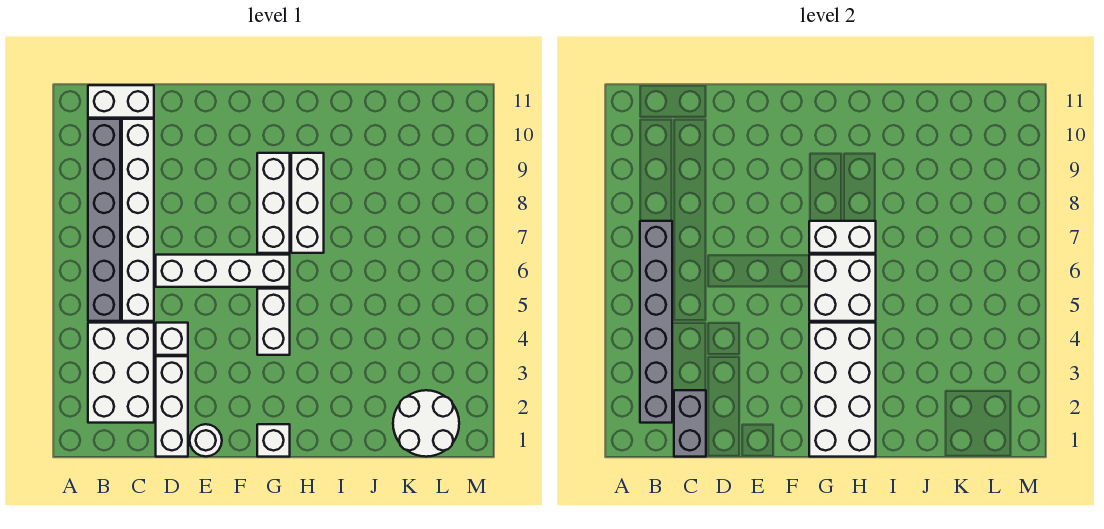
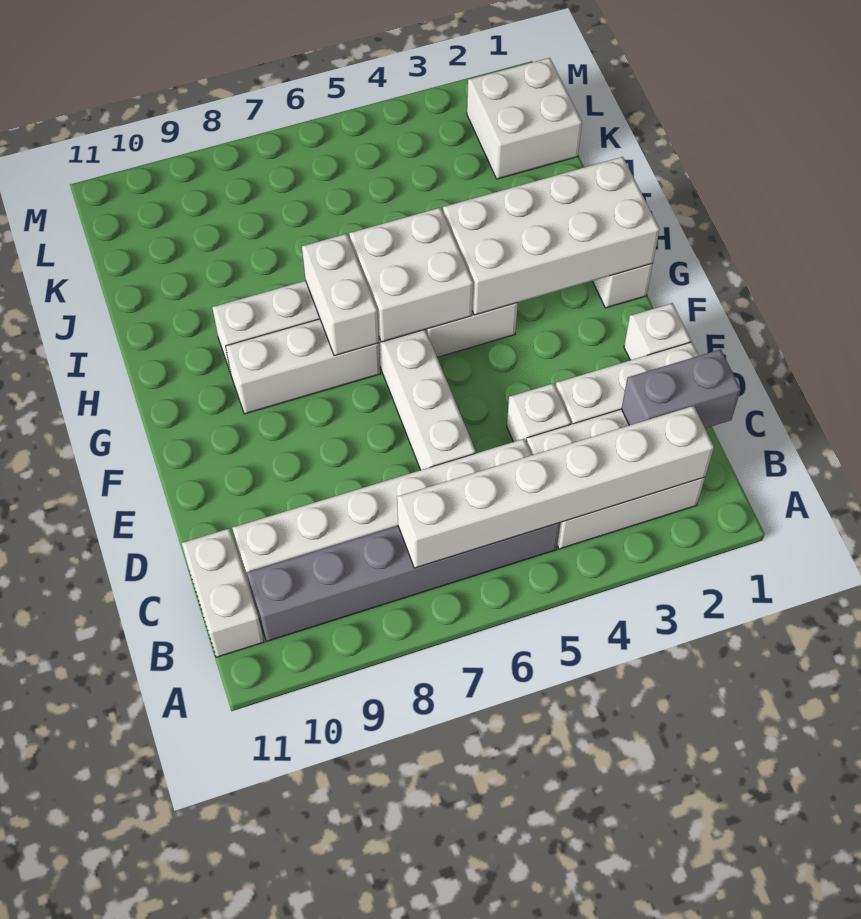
grey 1x6 brick [640,221,672,423] -> white 1x6 brick [397,406,714,568]
white 1x1 round brick [190,424,222,457] -> white 1x1 brick [624,303,691,360]
white 2x2 round brick [393,390,459,457] -> white 2x2 brick [467,58,582,179]

